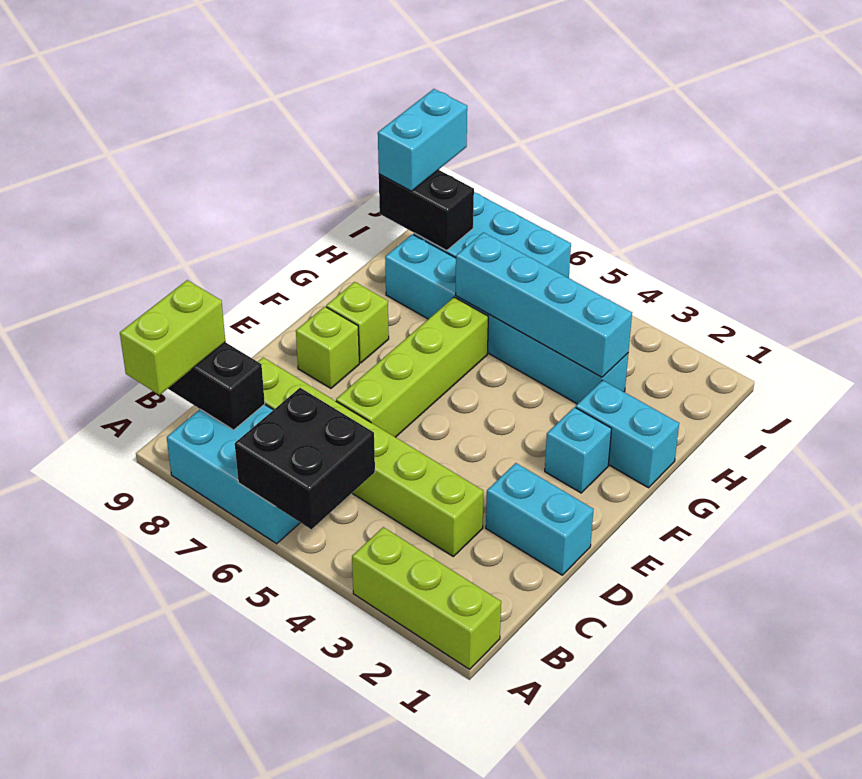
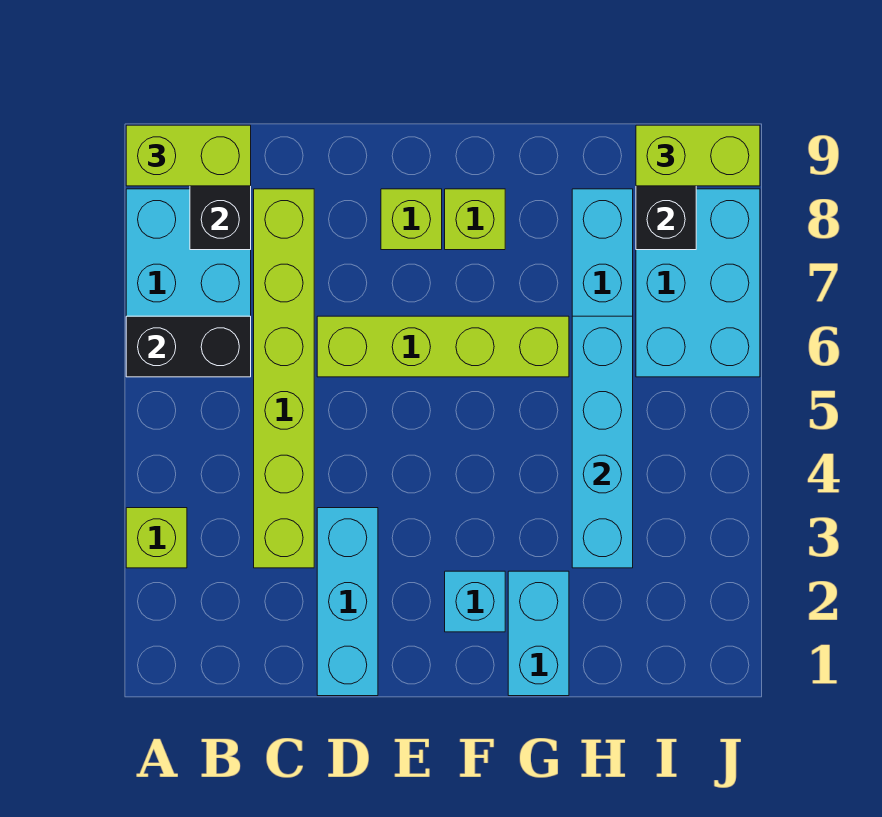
lime 1x3 brick [352,527,501,669] -> lime 1x1 brick [126,508,187,568]
black 2x2 brick [235,388,375,529] -> black 1x2 brick [126,316,251,377]
cyan 1x2 brick [486,463,594,575] -> cyan 1x3 brick [317,508,378,696]
cyan 1x2 brick [378,89,467,191] -> lime 1x2 brick [636,125,760,186]

